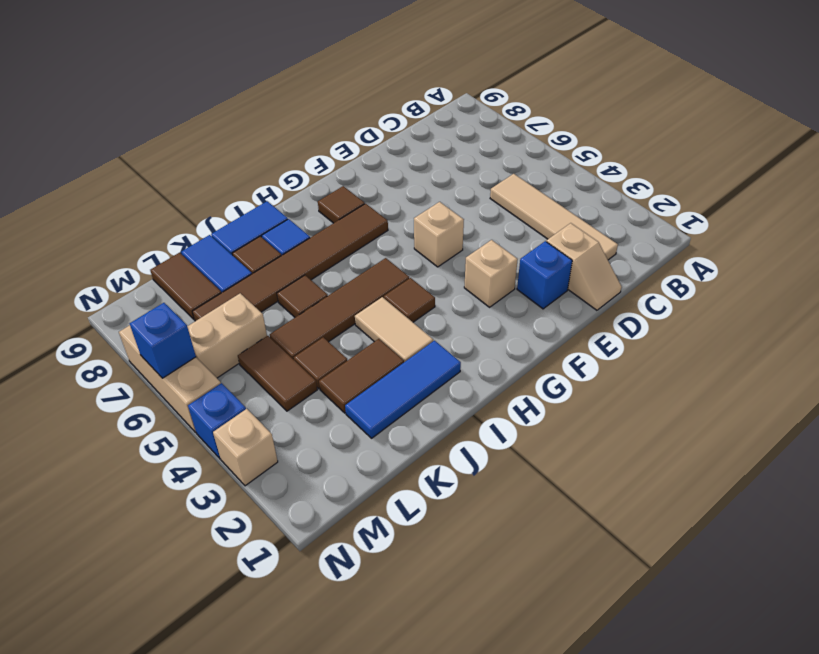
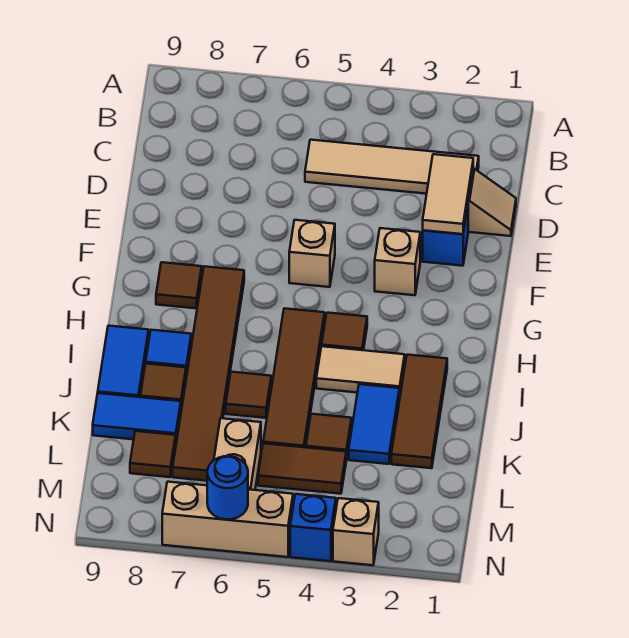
none -> tan 1x2 tile [423,154,473,234]
blue 1x3 tile [345,341,461,438] -> brown 1x3 tile [391,355,447,468]
brown 1x2 tile [319,339,404,413] -> blue 1x2 tile [349,384,399,464]
brown 1x2 tile [150,253,221,319] -> brown 1x1 tile [130,431,176,477]
blue 1x1 brick [130,303,196,378] -> blue 1x1 round brick [207,456,248,519]

